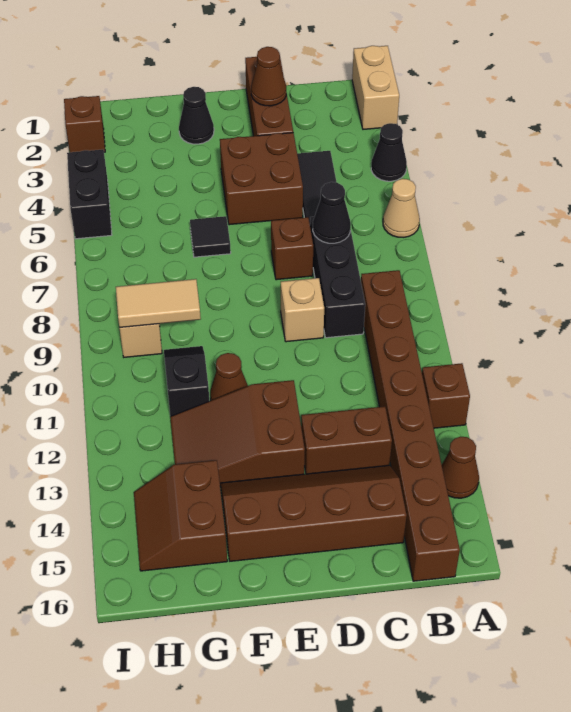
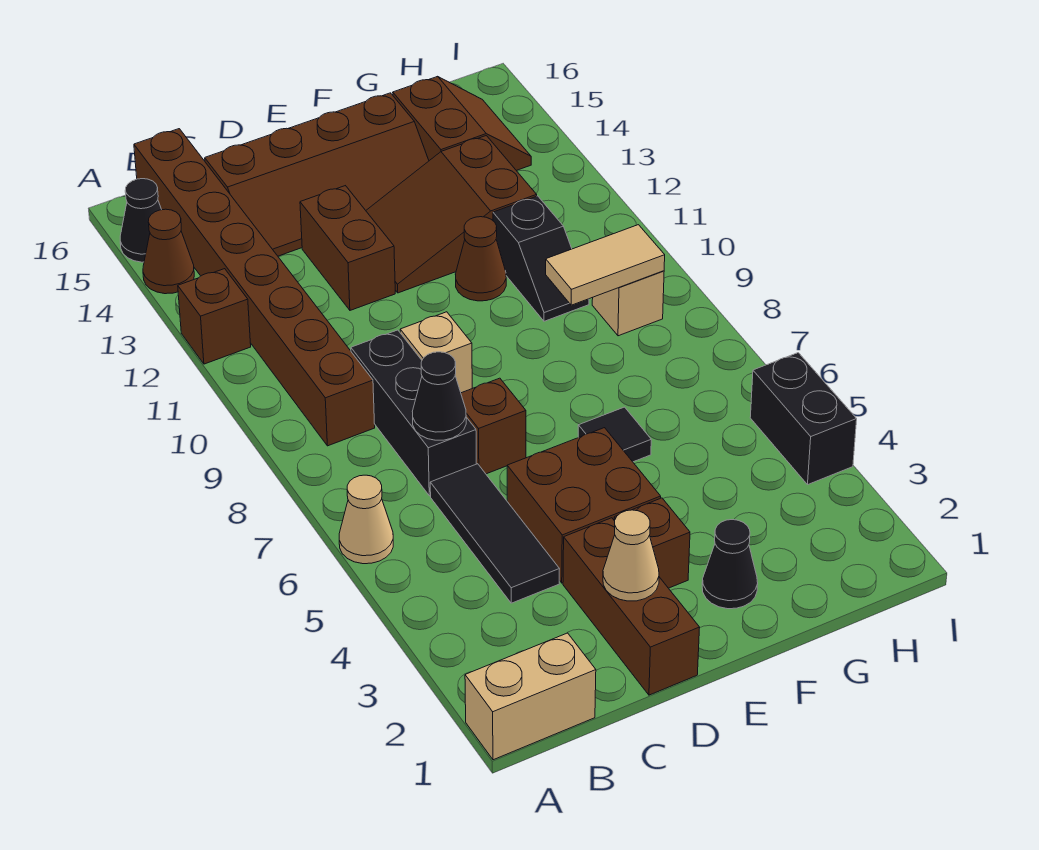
tan 1x2 brick [352,46,399,129] -> tan 1x2 brick turned to [465,633,596,760]
black 1x1 cone [371,123,407,181] -> black 1x1 cone moved to [120,179,162,262]
brown 1x2 brick [301,406,392,474] -> brown 1x2 brick turned to [300,186,395,310]
brown 1x1 cone [251,47,286,106] -> tan 1x1 cone [603,510,659,601]
brown 2x3 slope [170,380,305,486] -> brown 2x3 slope turned to [366,136,537,293]
brown 1x1 brick [64,96,105,152] -> brown 1x1 brick moved to [614,498,690,588]

